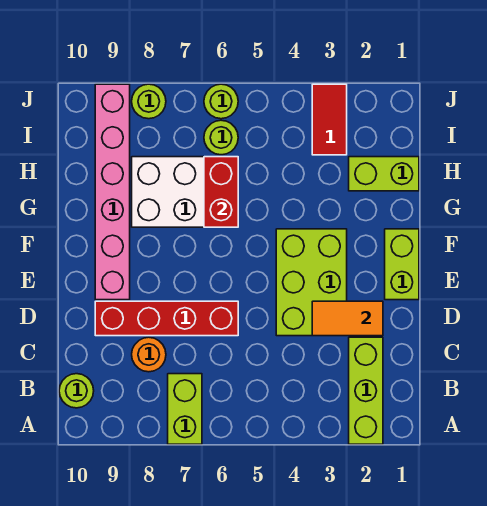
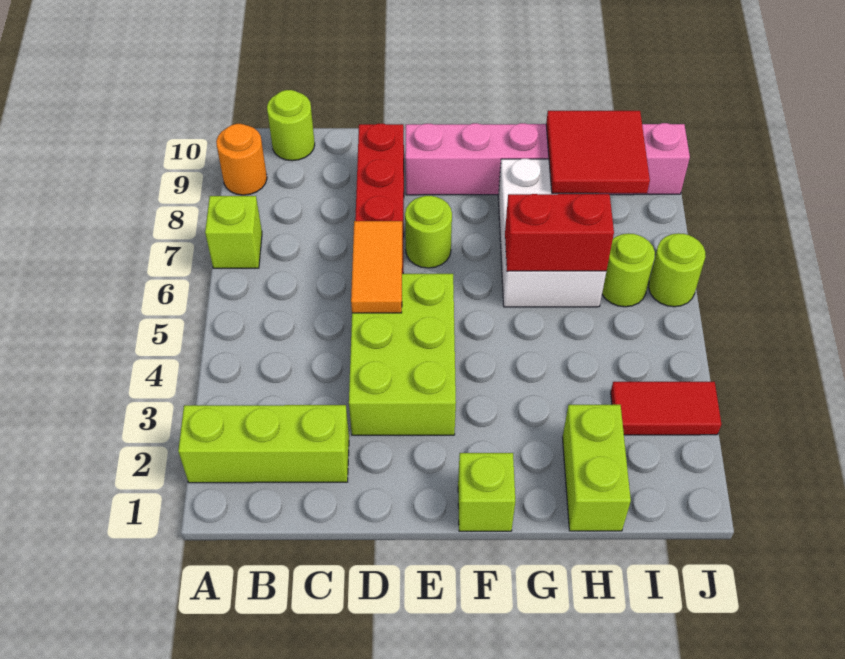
lime 1x2 brick [168,374,202,444] -> lime 1x1 brick [205,196,262,268]
orange 1x1 round brick [132,337,166,372] -> orange 1x1 round brick moved to [216,124,267,195]
orange 1x2 tile [312,301,383,336] -> orange 1x2 tile moved to [351,221,402,313]
lime 2x3 brick [276,229,347,336] -> lime 2x3 brick turned to [349,274,456,435]
lime 1x2 brick [385,229,419,300] -> lime 1x1 brick [458,453,515,531]
none -> red 2x2 tile [546,111,650,193]
lime 1x1 round brick [132,84,166,119] -> lime 1x1 round brick moved to [405,196,452,268]

